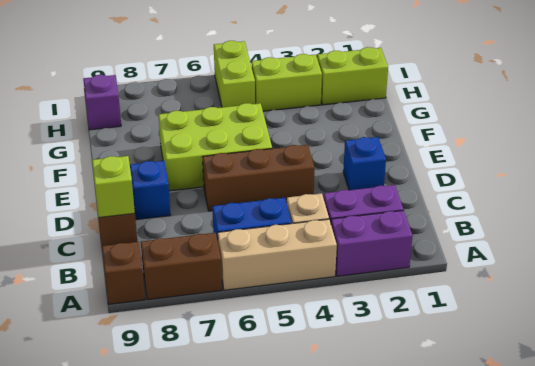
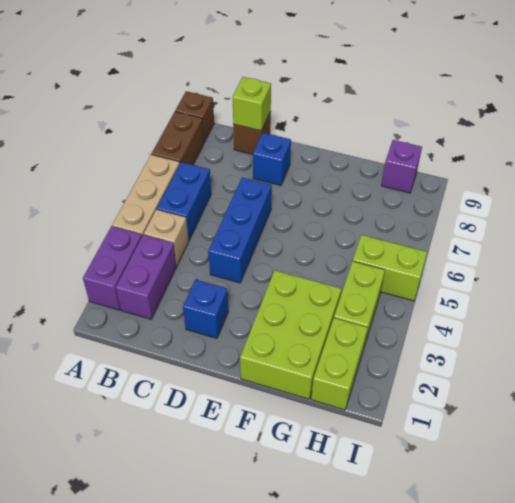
brown 1x3 brick [203,145,314,211] -> blue 1x3 brick [208,177,272,283]
lime 2x3 brick [159,103,272,191] -> lime 2x3 brick moved to [240,270,341,399]

